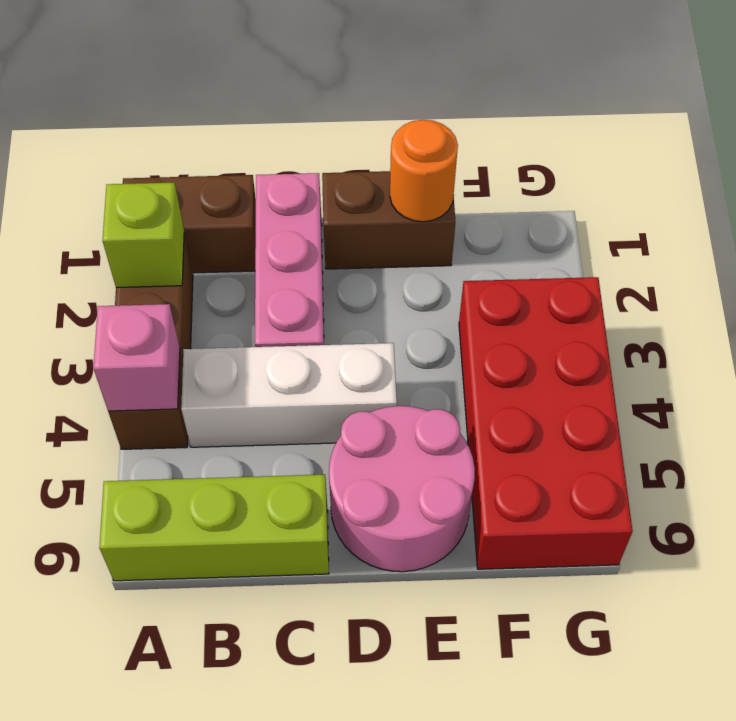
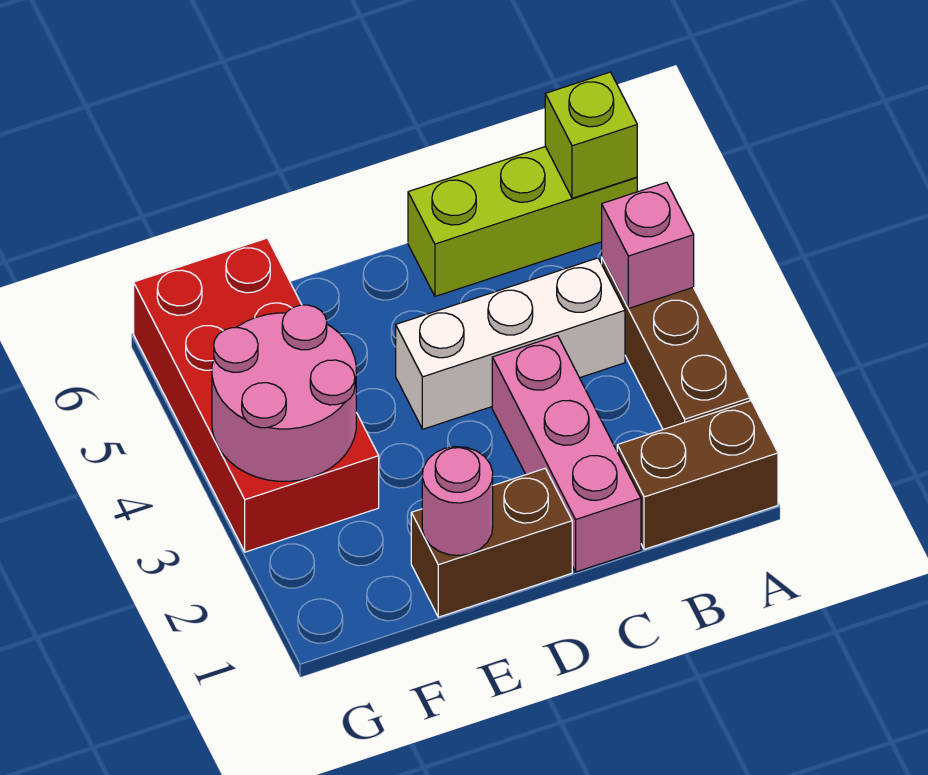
lime 1x1 brick [103,182,184,288] -> lime 1x1 brick moved to [545,72,637,198]
pink 2x2 round brick [329,406,475,572] -> pink 2x2 round brick moved to [212,305,356,481]
orange 1x1 round brick [390,120,458,222] -> pink 1x1 round brick [422,447,493,556]

